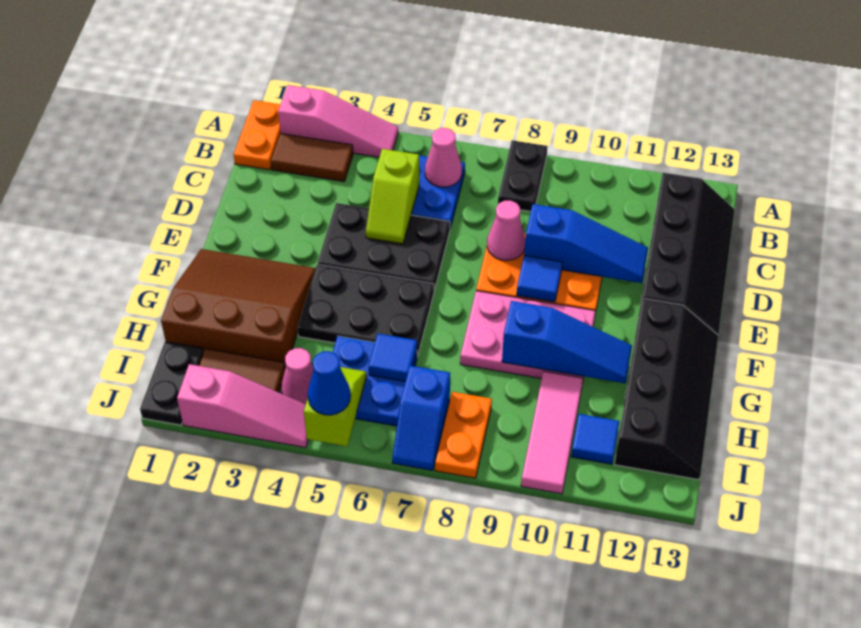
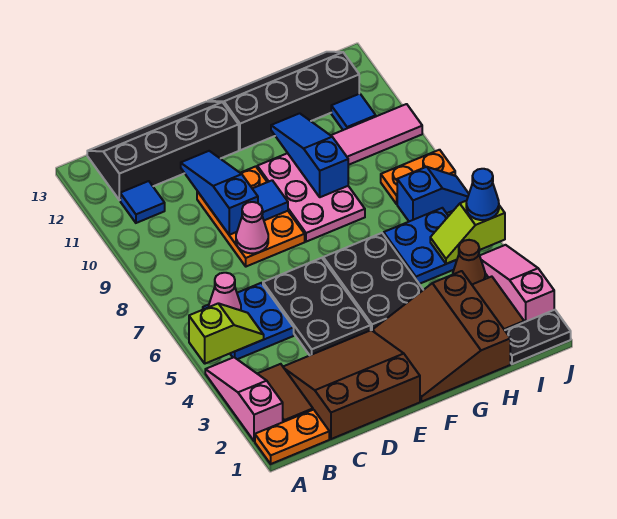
black 1x2 plate [498,140,548,211] -> none
none -> brown 3x3 slope [283,330,420,439]
lime 1x2 slope [366,149,419,244] -> lime 1x2 slope moved to [189,303,264,364]
blue 1x1 tile [369,334,417,382] -> blue 1x1 tile moved to [120,181,165,223]
pink 1x1 cone [281,348,313,404] -> brown 1x1 cone [453,240,485,284]

